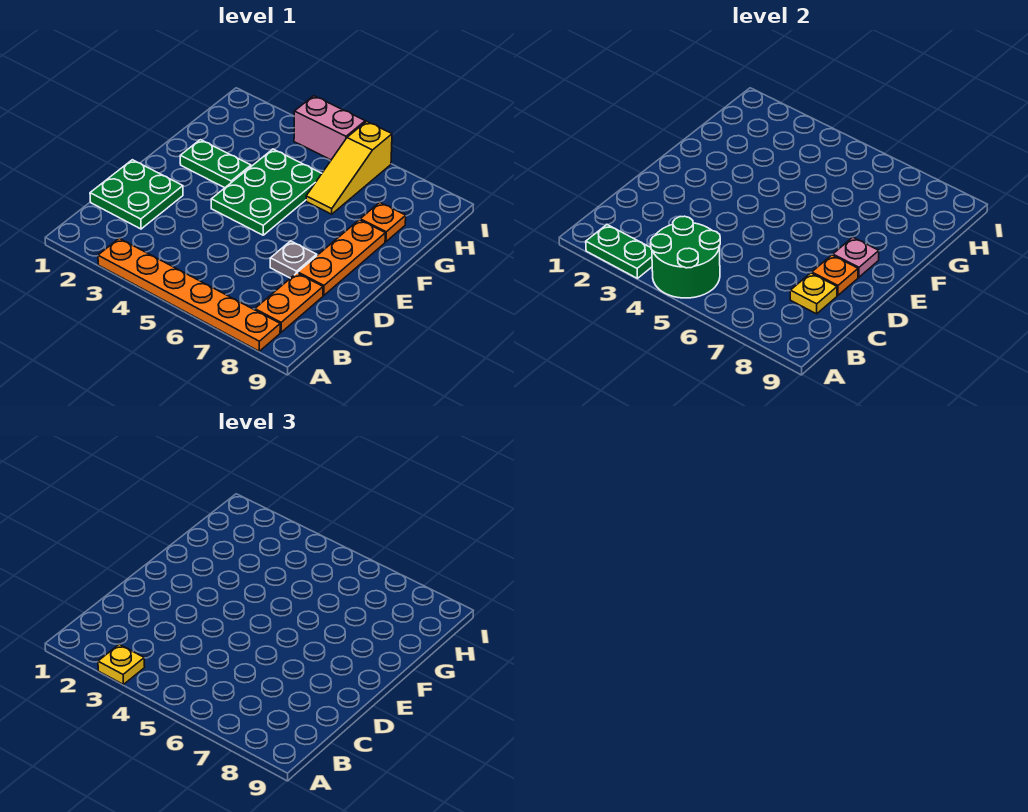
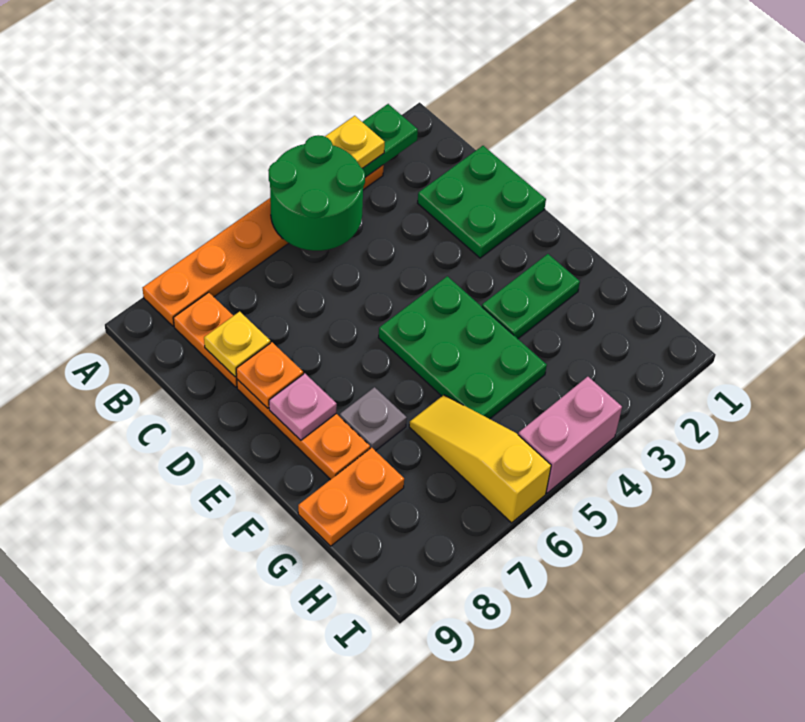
grey 1x1 plate [270,241,317,278] -> grey 1x1 plate moved to [340,387,407,451]
orange 1x1 plate [360,202,406,242] -> orange 1x2 plate [298,448,404,546]

